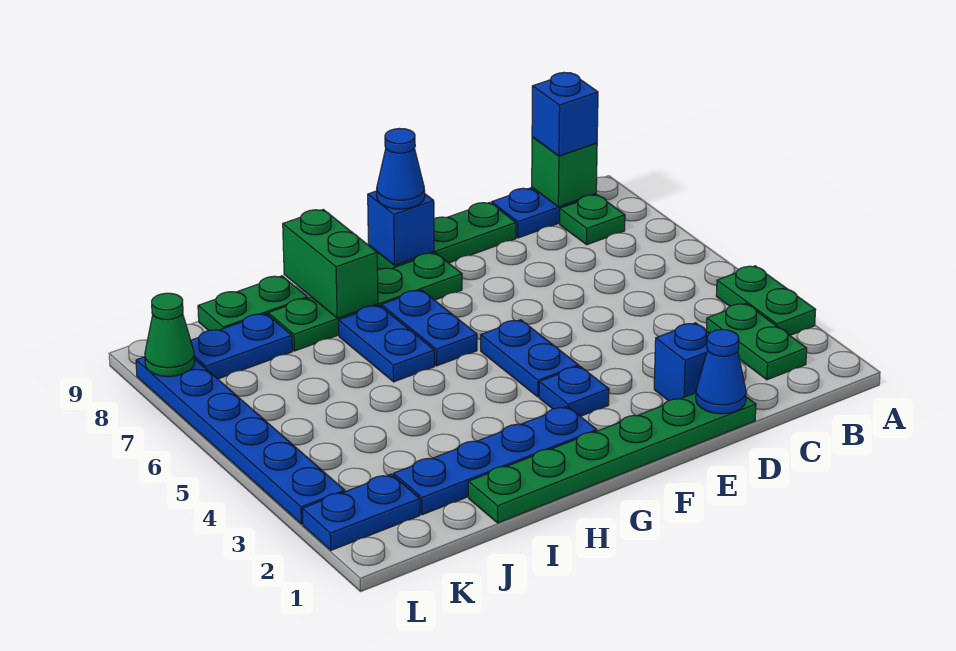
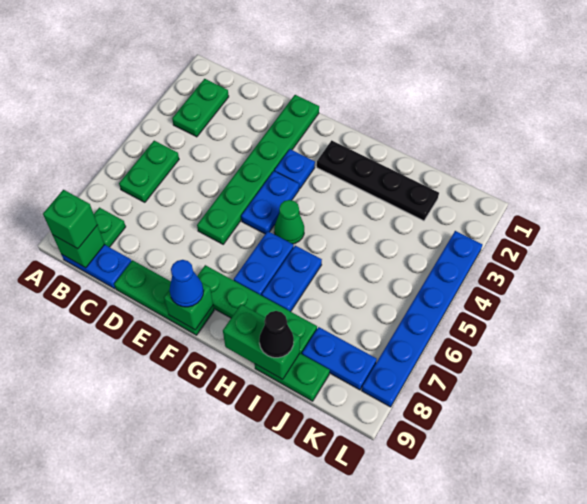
green 1x2 plate [716,266,816,335] -> green 1x2 plate moved to [119,141,179,202]
blue 1x1 brick [532,72,598,156] -> green 1x1 brick [43,190,97,249]
green 1x6 plate [468,393,756,523] -> green 1x6 plate turned to [197,95,319,244]
blue 1x1 cone [696,330,746,414] -> none
blue 1x1 brick [654,323,709,401] -> none
blue 1x1 brick [368,191,434,265] -> green 1x1 brick [164,283,213,330]
blue 1x4 plate [394,406,597,515] -> black 1x4 plate [317,140,439,221]
green 1x2 brick [283,210,378,318] -> green 1x2 brick turned to [223,304,300,379]
none -> black 1x1 cone [259,311,294,358]
blue 1x2 plate [302,474,420,550] -> none
green 1x1 cone [145,293,195,377] -> green 1x1 cone moved to [274,200,304,244]

